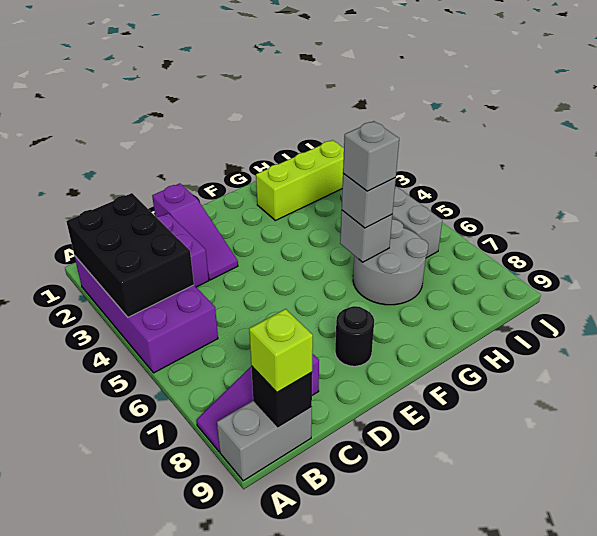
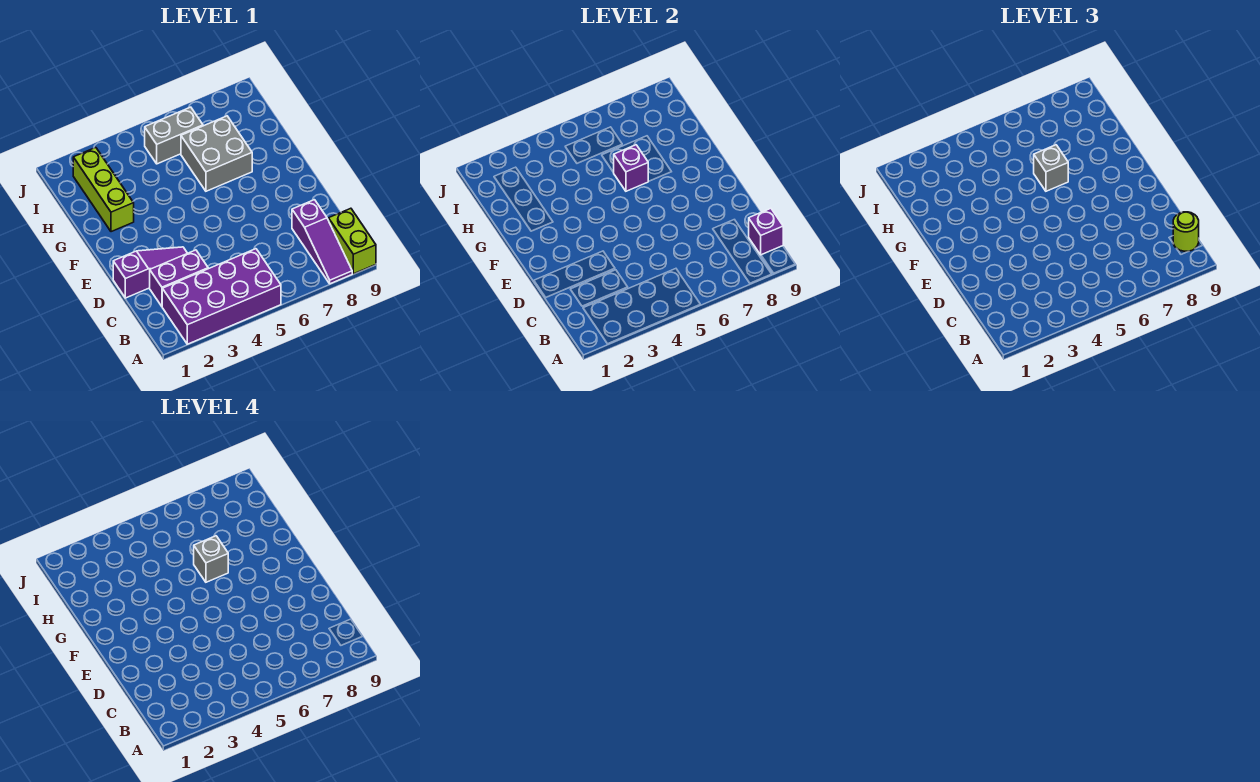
black 2x3 brick [66,193,194,317] -> none
grey 1x2 brick [217,400,312,481] -> lime 1x2 brick [329,208,376,274]
black 1x1 brick [251,366,312,427] -> purple 1x1 brick [749,208,783,255]
lime 1x1 brick [249,309,313,392] -> lime 1x1 round brick [1173,212,1199,251]
black 1x1 round brick [335,306,374,366] -> none
grey 2x2 round brick [353,219,428,305] -> grey 2x2 brick [181,116,252,191]
grey 1x1 brick [340,210,392,262] -> purple 1x1 brick [614,145,648,191]

